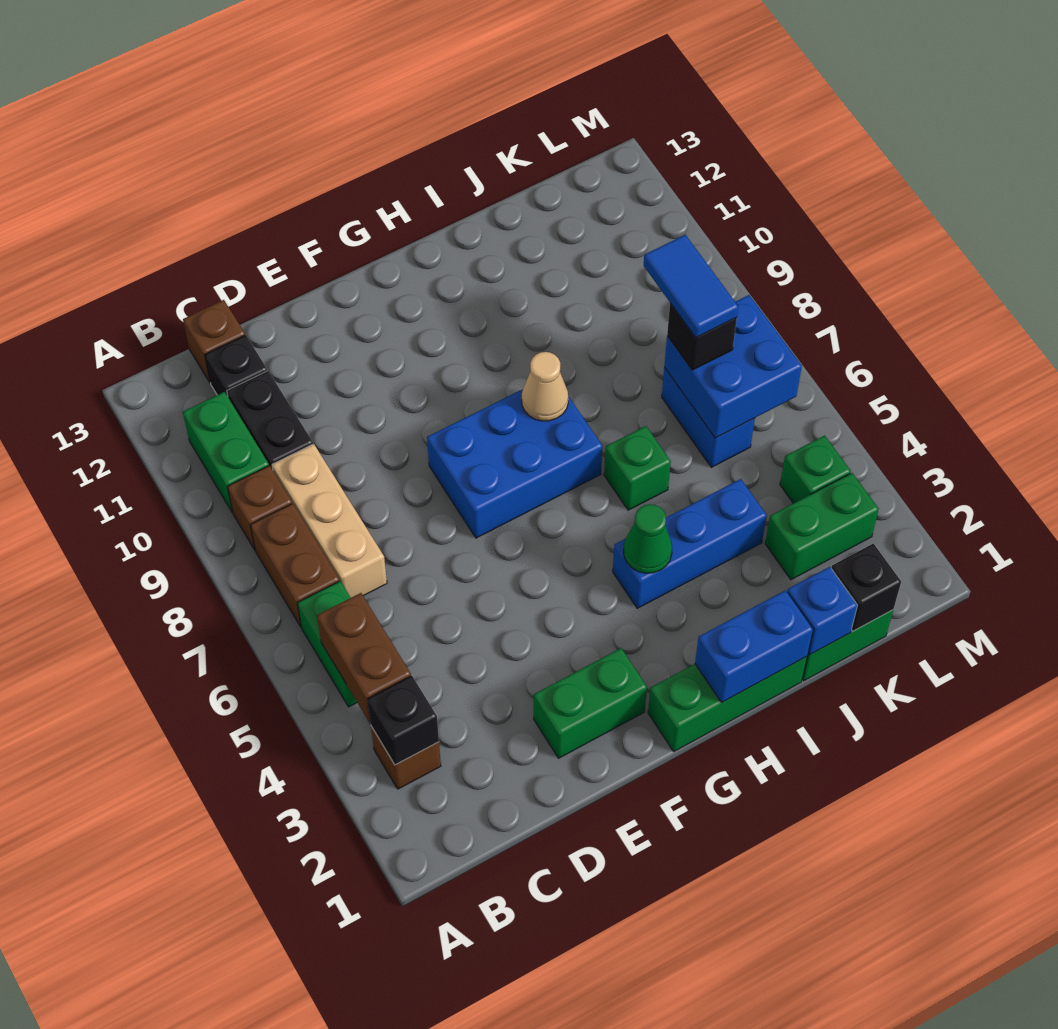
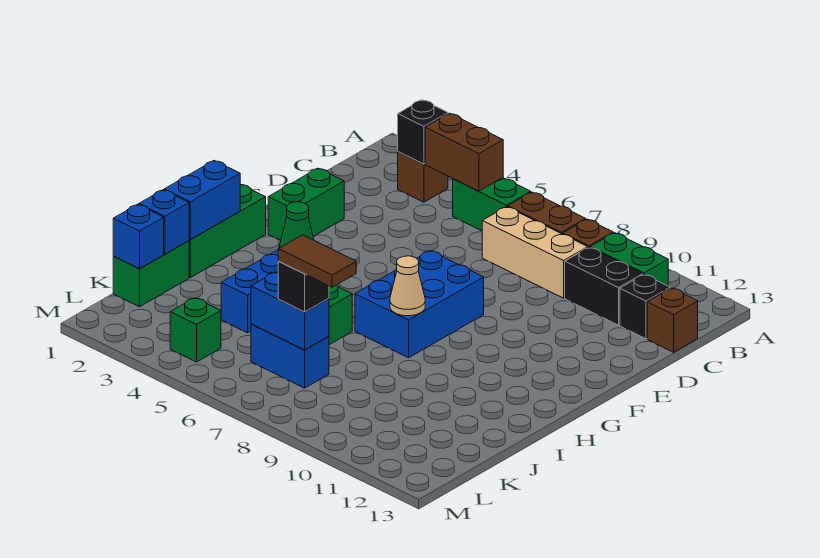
black 1x1 brick [831,543,901,631] -> blue 1x1 brick [113,204,164,269]
green 1x2 brick [765,473,879,580] -> none
blue 2x2 brick [664,295,802,438] -> blue 1x2 brick [251,272,329,350]
blue 1x2 tile [644,235,738,338] -> brown 1x2 tile [278,235,356,287]

